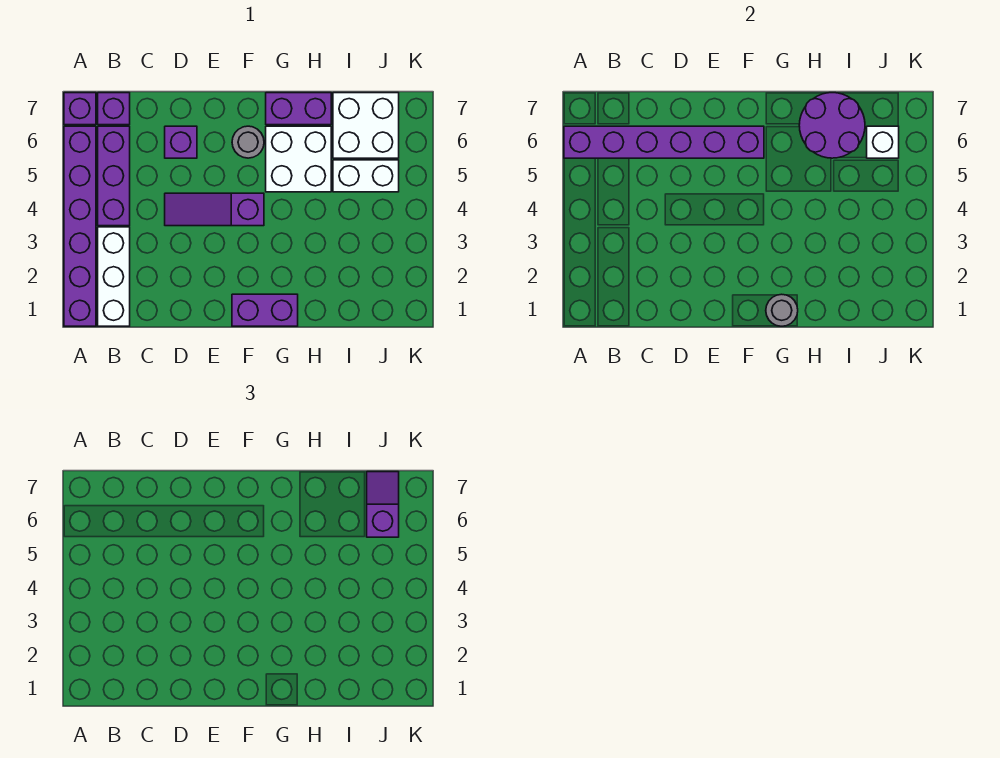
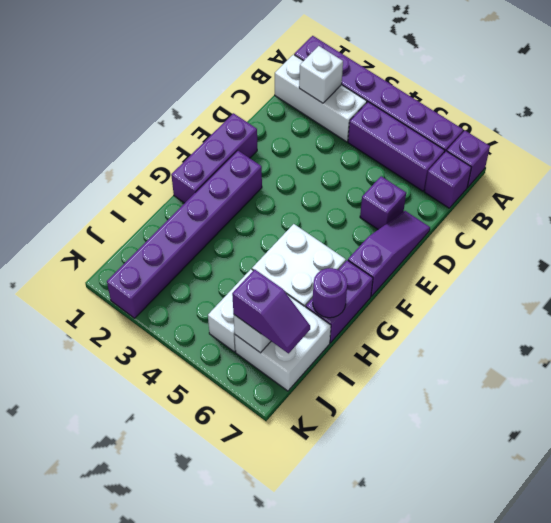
purple 1x6 brick [564,126,764,158] -> purple 1x6 brick moved to [107,150,262,318]
none -> white 1x1 brick [299,46,343,103]
purple 1x3 slope [165,193,264,226] -> purple 1x3 slope moved to [348,211,430,296]
purple 1x2 brick [232,294,298,326] -> purple 1x3 brick [171,113,257,203]
grey 1x1 round brick [232,126,264,158] -> none
grey 1x1 round brick [766,294,798,326] -> none
purple 2x2 round brick [799,93,865,158] -> purple 1x1 round brick [313,268,347,318]

